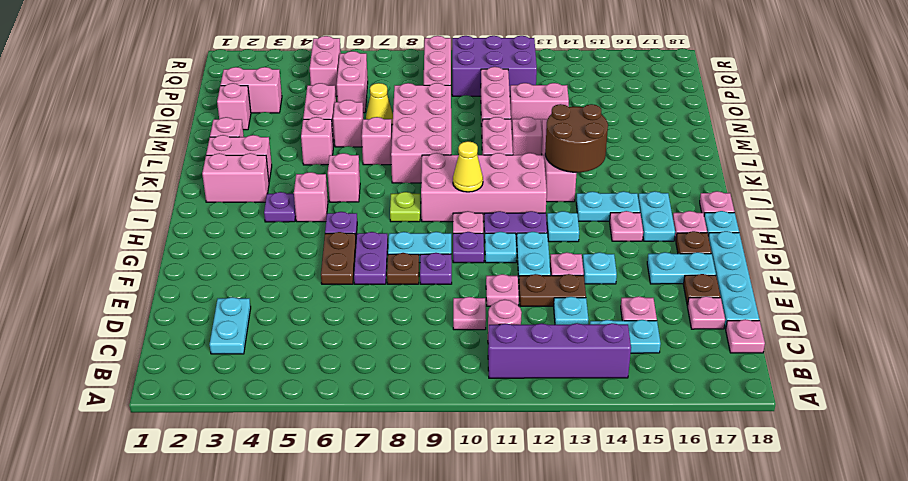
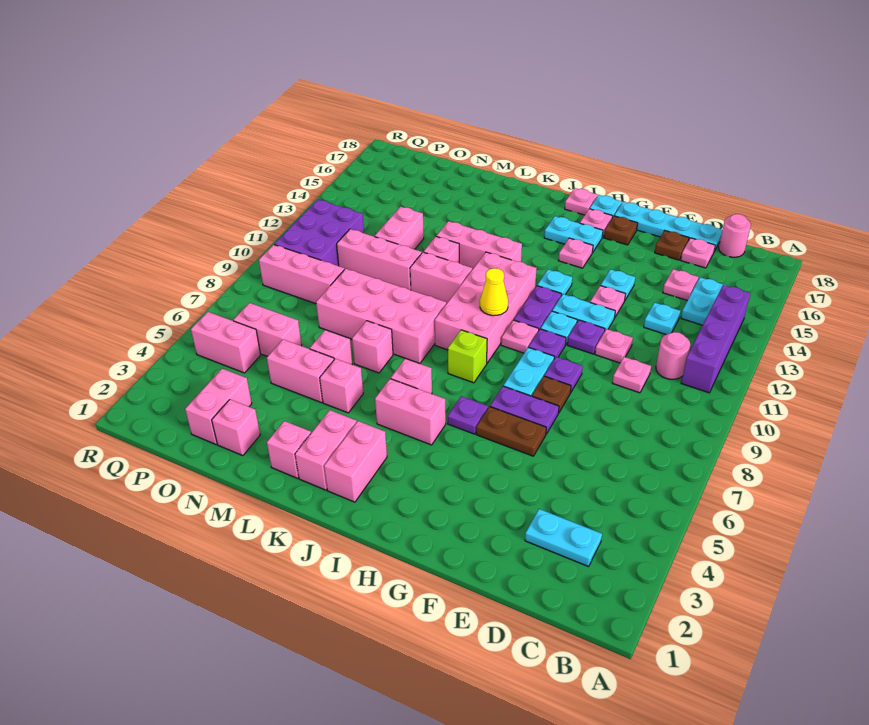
pink 1x1 plate [726,319,765,353] -> pink 1x1 round brick [719,214,751,257]
brown 1x2 plate [519,274,586,306] -> none
cyan 1x2 plate [647,252,716,284] -> none
purple 1x1 plate [264,192,296,222] -> purple 1x1 plate moved to [567,320,605,354]
pink 1x1 brick [294,172,328,222] -> pink 1x2 brick [375,379,446,445]
lime 1x1 plate [390,192,421,222] -> lime 1x1 brick [448,330,487,383]
cyan 1x2 plate [576,191,640,221] -> none
brown 2x2 round brick [545,104,608,173] -> none
yellow 1x1 cone [366,83,393,124] -> none

